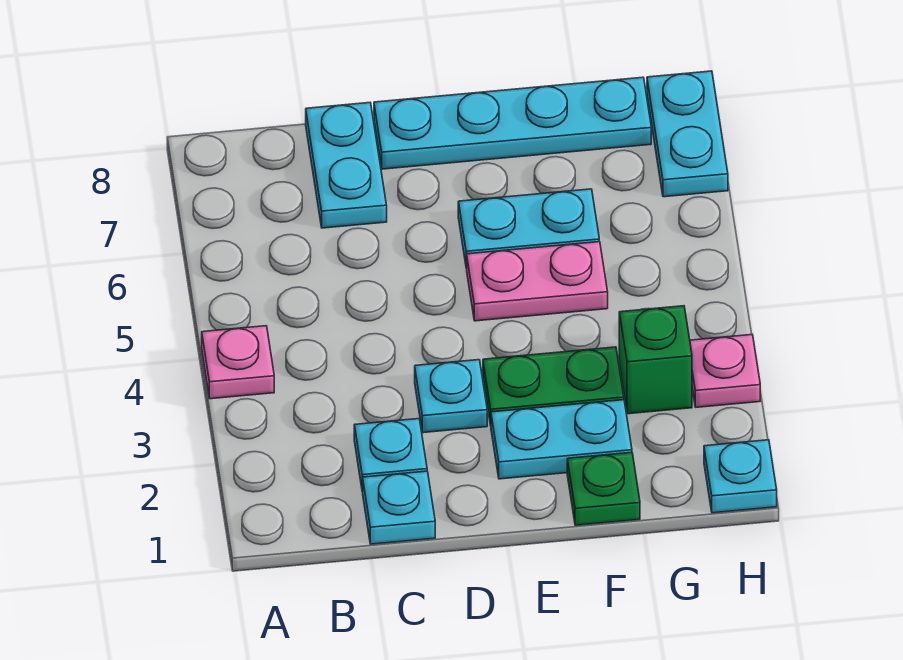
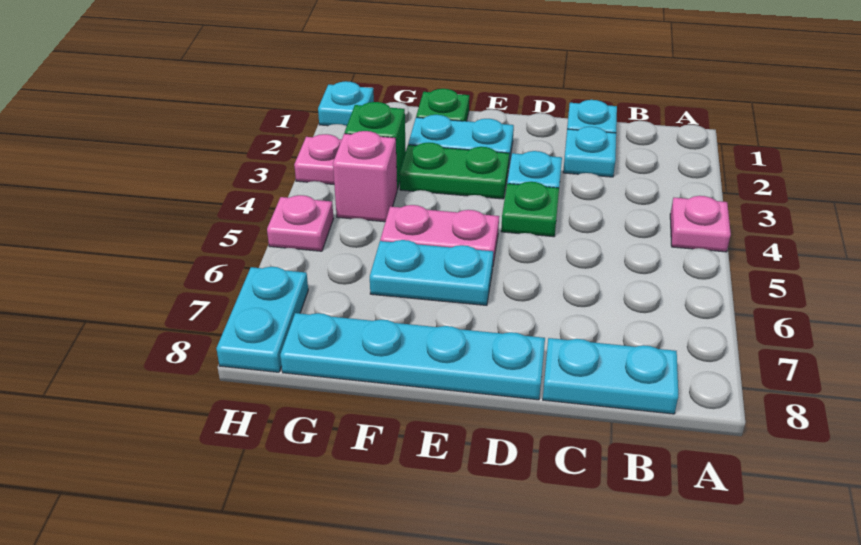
cyan 1x2 plate [306,103,387,228] -> cyan 1x2 plate turned to [543,338,678,414]
none -> green 1x1 plate [501,182,559,237]
none -> pink 1x1 brick [333,131,397,222]
none -> pink 1x1 plate [267,195,333,251]

